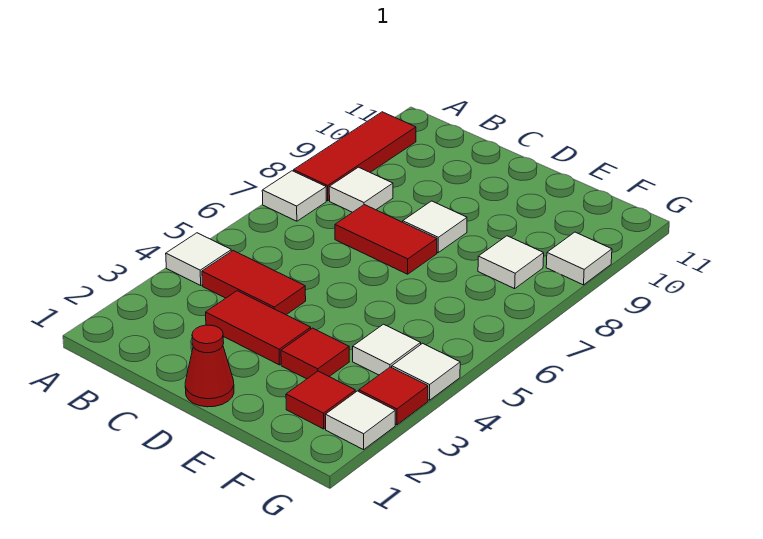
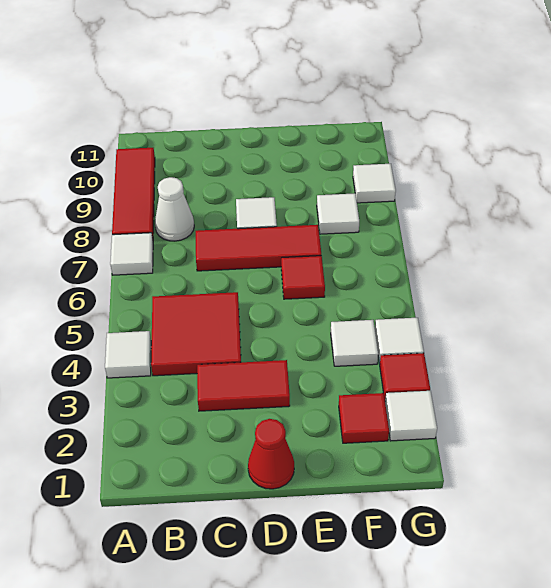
red 1x2 tile [202,251,306,315] -> red 2x2 tile [151,292,241,376]
white 1x1 tile [329,167,393,212] -> white 1x1 cone [155,177,194,241]
red 1x2 tile [335,205,437,274] -> red 1x3 tile [196,225,321,271]
red 1x1 tile [281,328,349,379] -> red 1x1 tile moved to [281,256,325,299]

